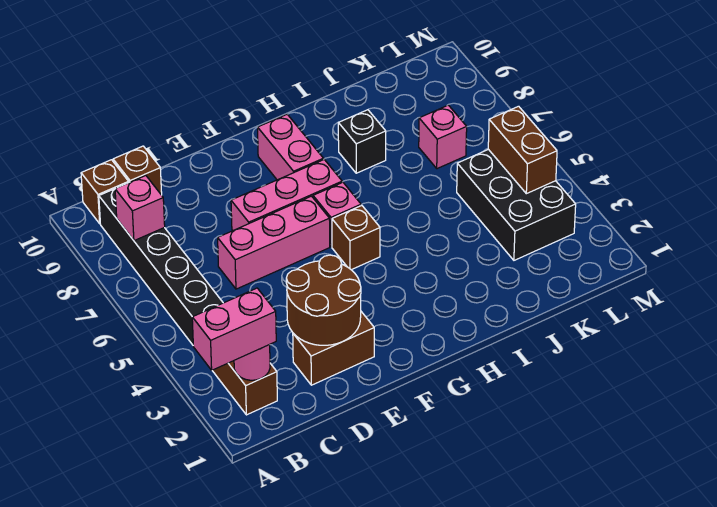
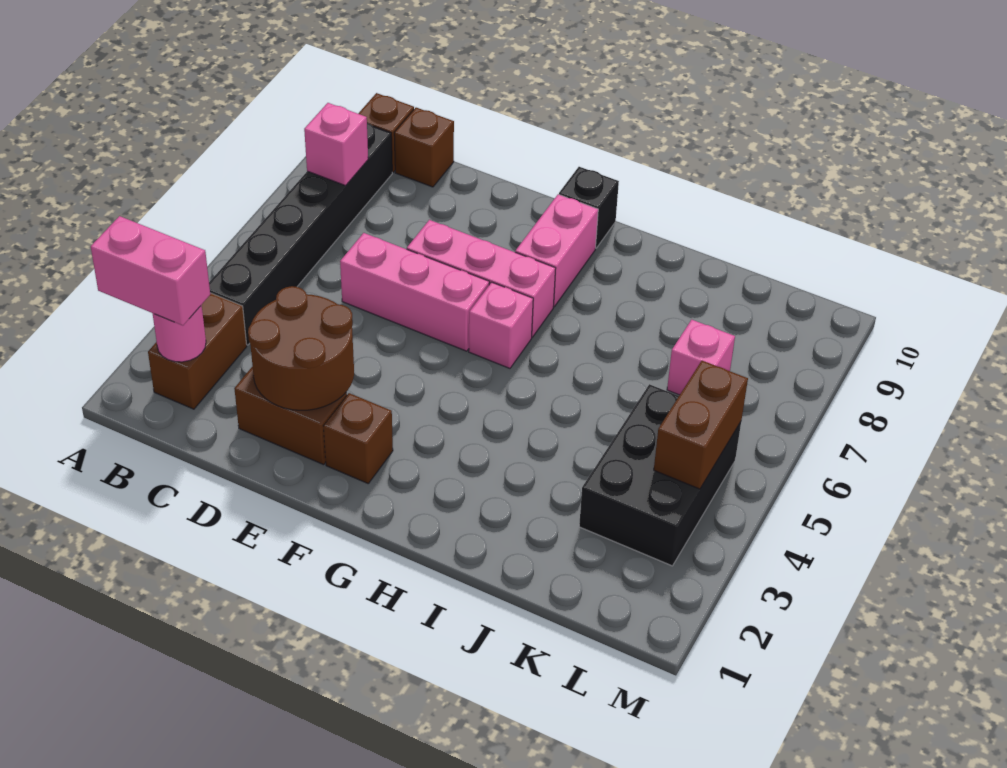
brown 1x1 brick [332,206,380,270] -> brown 1x1 brick moved to [324,393,393,483]
black 1x1 brick [338,110,386,173] -> black 1x1 brick moved to [559,167,619,248]

